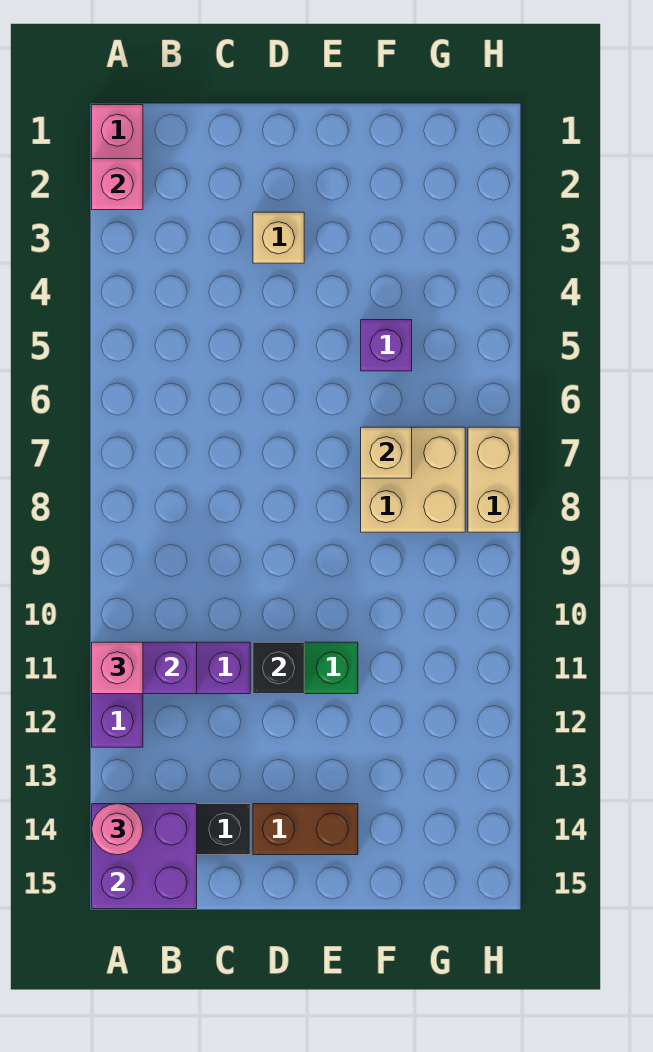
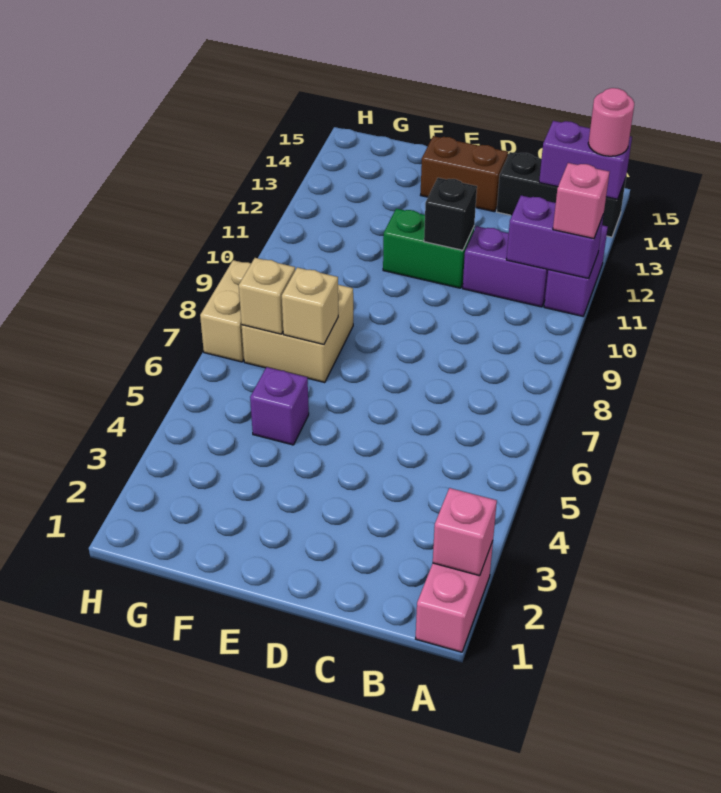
purple 2x2 brick [92,804,197,909] -> purple 1x2 brick [539,121,632,199]
tan 1x1 brick [253,212,304,263] -> tan 1x1 brick moved to [239,258,295,334]

